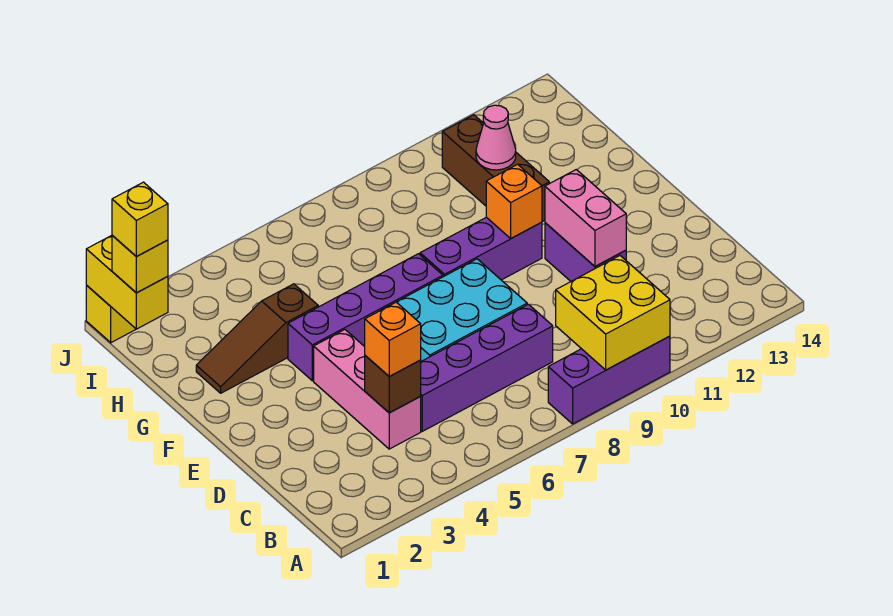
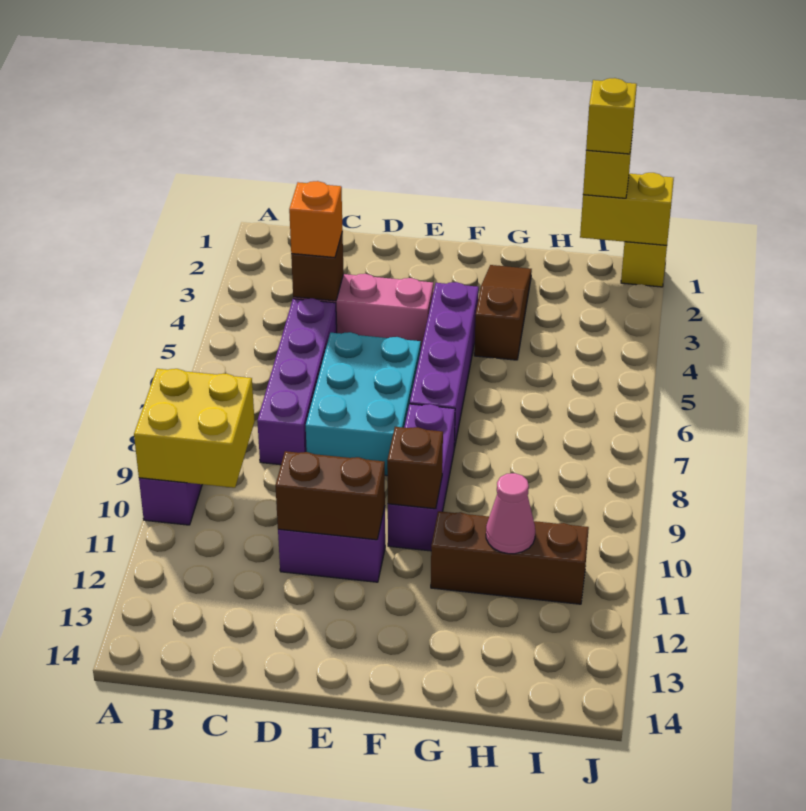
pink 1x2 brick [545,170,626,266] -> brown 1x2 brick [275,451,385,540]
orange 1x1 brick [486,164,542,238] -> brown 1x1 brick [387,427,443,509]

